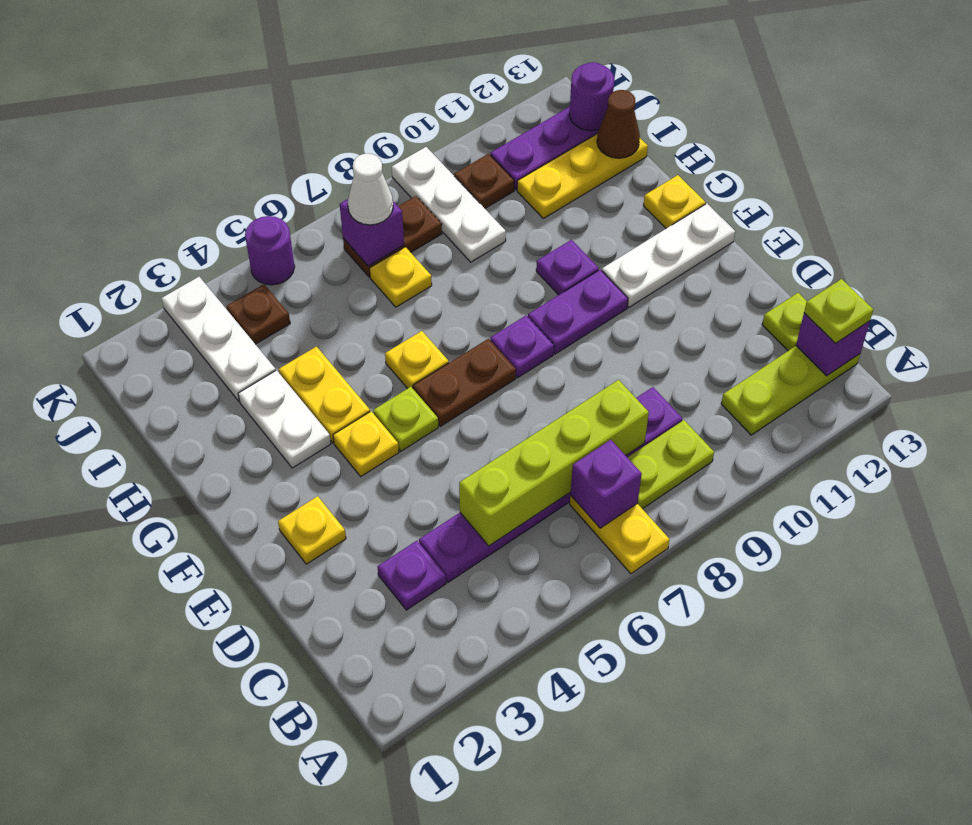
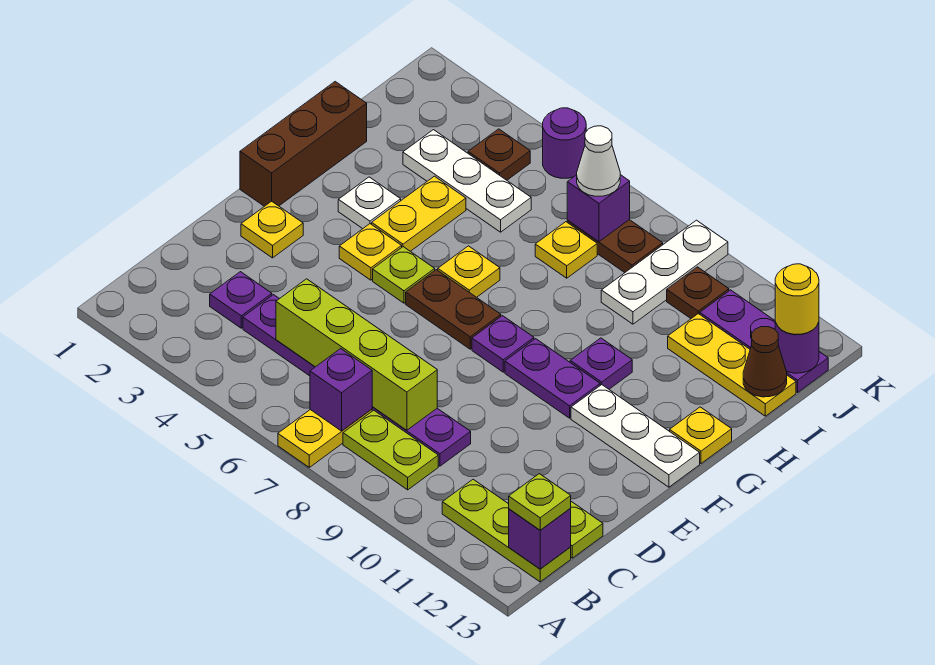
none -> brown 1x3 brick [240,82,367,206]
white 1x2 plate [238,370,331,468] -> white 1x1 plate [338,177,401,229]
white 1x3 plate [162,277,276,401] -> white 1x3 plate turned to [403,130,531,232]
none -> yellow 1x1 round brick [775,264,819,334]

